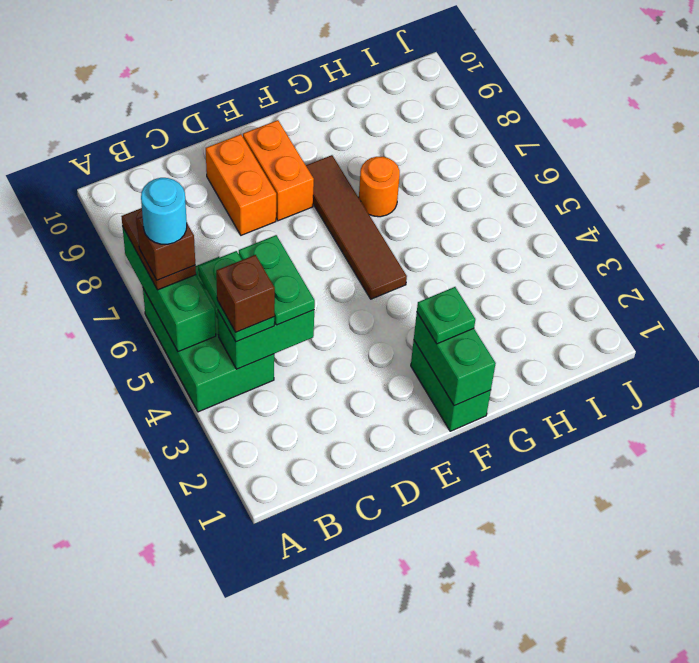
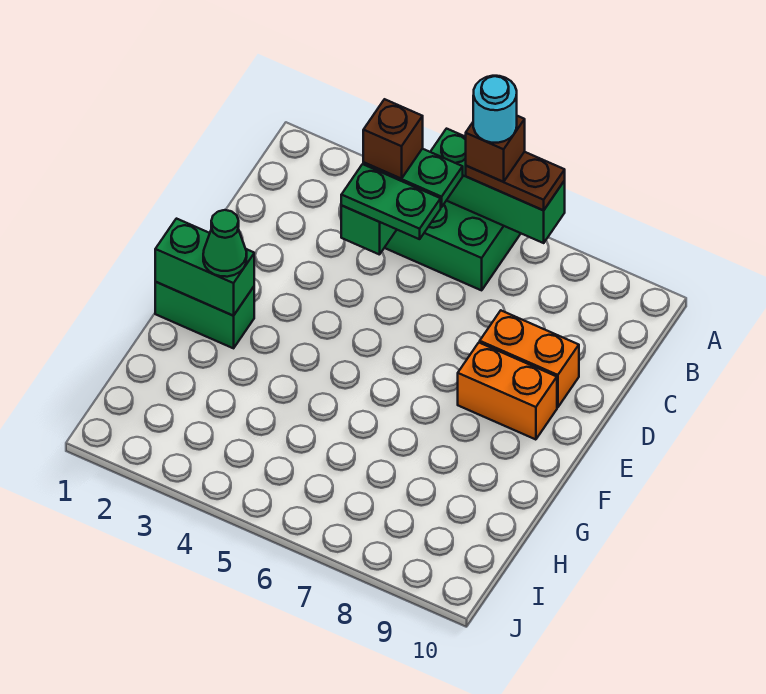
green 1x1 plate [417,287,475,344] -> green 1x1 cone [203,210,247,277]
brown 1x4 tile [306,155,407,299] -> none
orange 1x1 round brick [359,157,400,217] -> none

